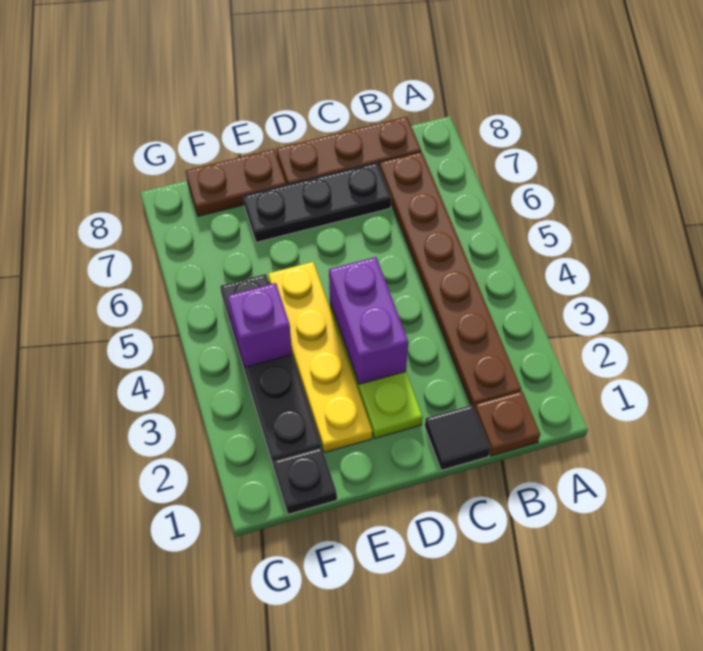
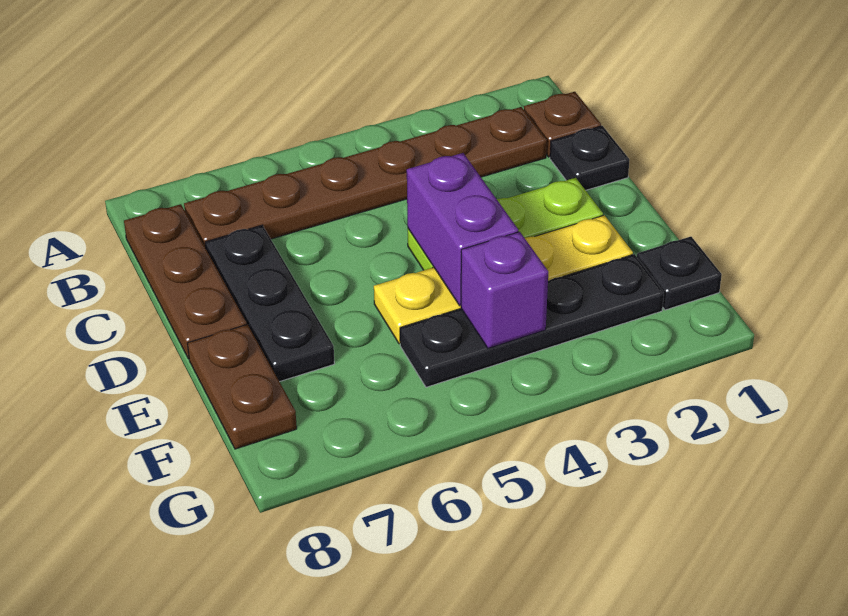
black 1x1 tile [425,405,490,470] -> black 1x1 plate [550,126,630,190]
purple 1x2 brick [329,257,408,384] -> purple 1x2 brick turned to [407,153,518,306]

